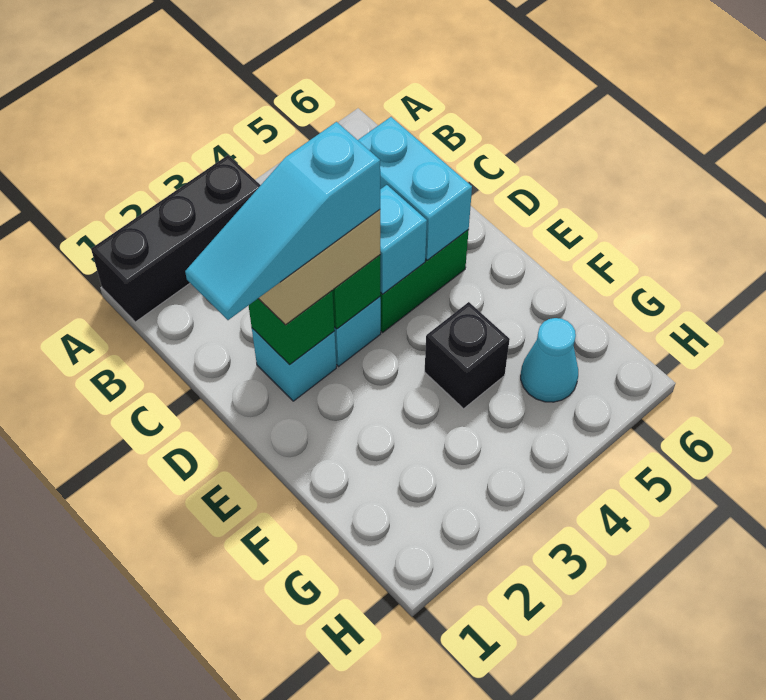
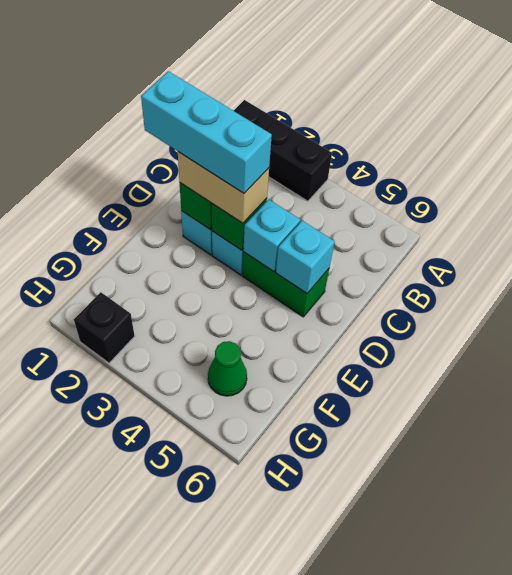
cyan 1x2 brick [358,117,472,260] -> cyan 1x1 brick [276,221,335,293]
cyan 1x3 slope [185,122,380,320] -> cyan 1x3 brick [141,71,272,193]
black 1x1 brick [425,302,510,409] -> black 1x1 brick moved to [74,292,135,363]
cyan 1x1 cone [521,318,578,402] -> green 1x1 cone [208,341,247,396]

